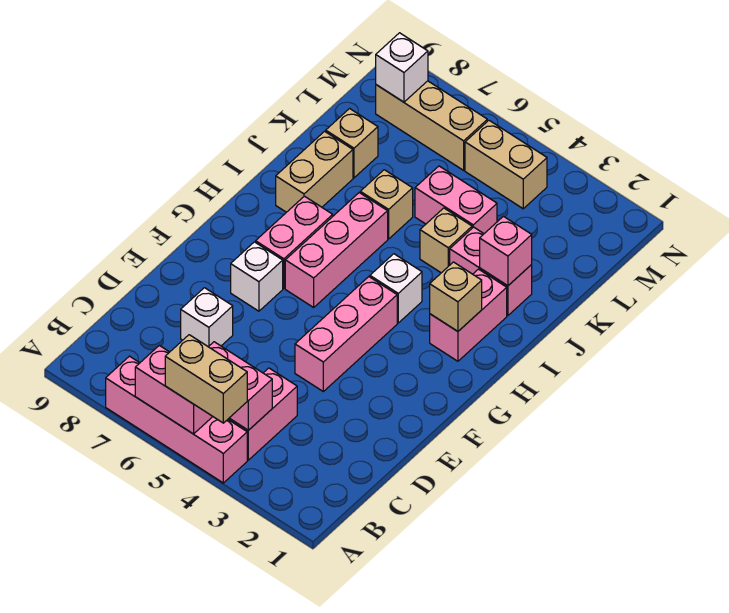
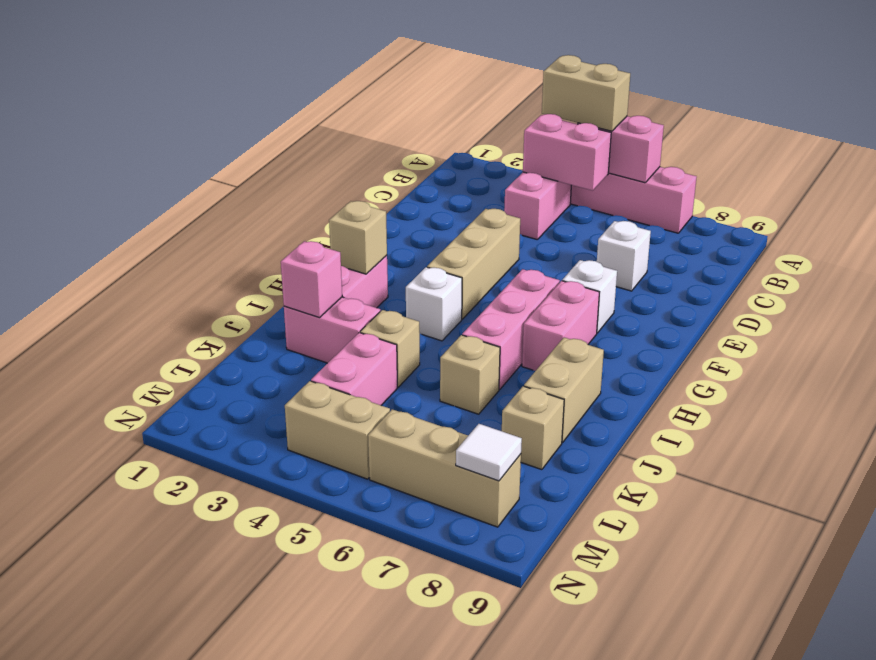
pink 1x3 brick [295,277,397,391] -> tan 1x3 brick [427,209,520,319]
pink 1x2 brick [415,166,497,233] -> pink 1x2 brick turned to [311,333,397,405]
white 1x1 brick [376,33,428,102] -> white 1x1 tile [456,424,522,481]

